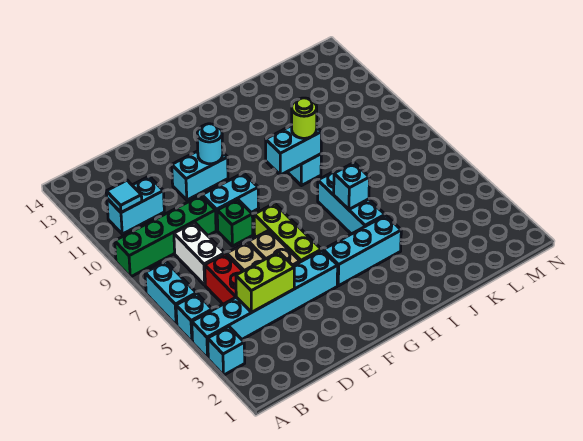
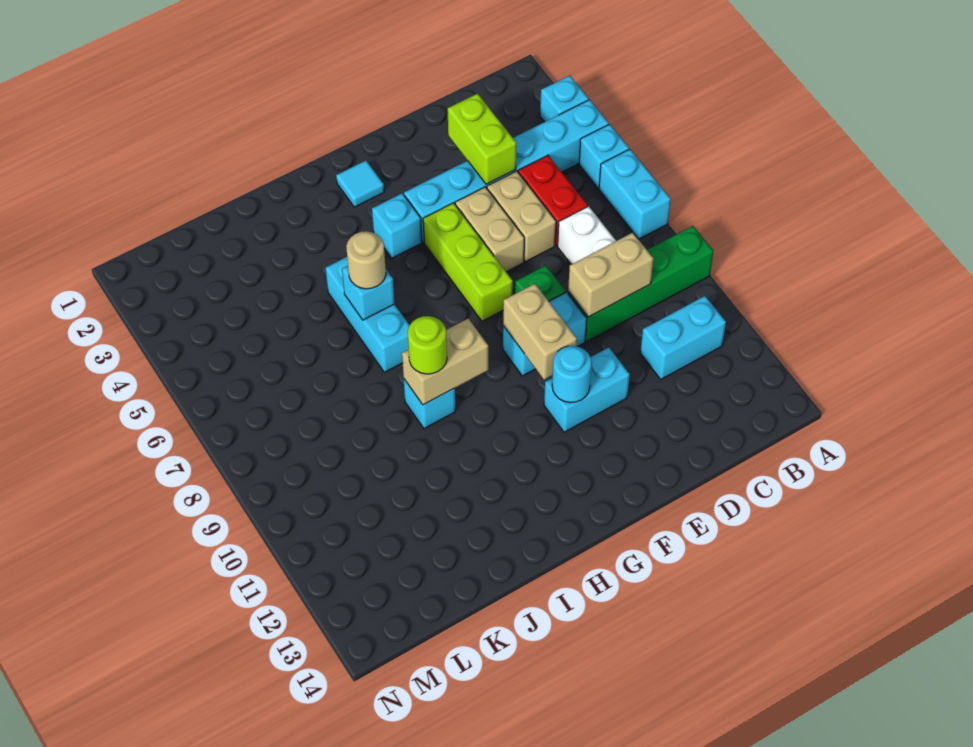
cyan 1x1 tile [106,180,142,212] -> cyan 1x1 tile moved to [336,161,384,207]
lime 1x2 brick [236,252,294,313] -> lime 1x2 brick turned to [448,94,516,184]
none -> tan 1x2 brick [568,233,653,317]
none -> tan 1x2 brick [503,284,577,380]
cyan 1x3 brick [323,215,401,286] -> cyan 1x1 brick [372,193,422,258]
cyan 1x2 brick [266,125,322,175] -> tan 1x2 brick [402,319,488,405]
none -> tan 1x1 round brick [346,231,386,289]

